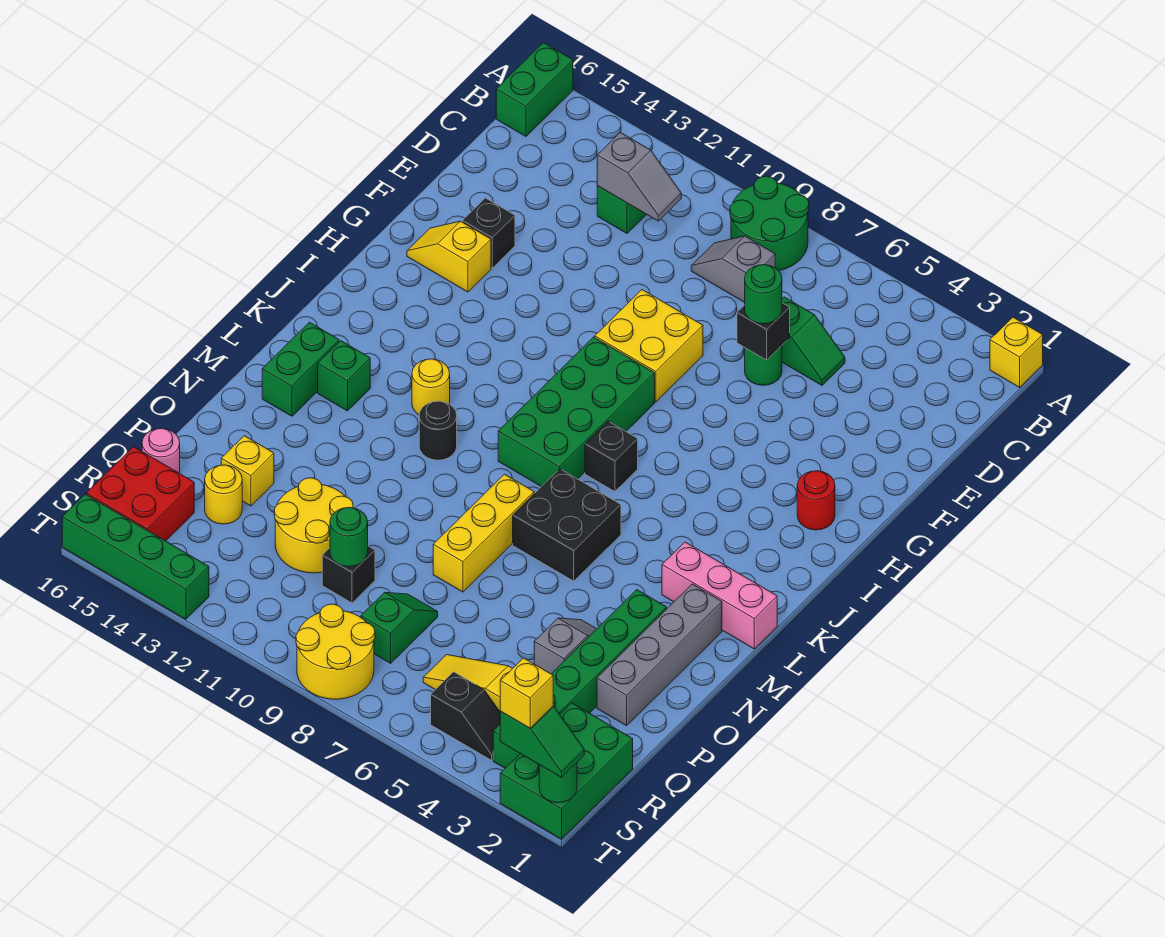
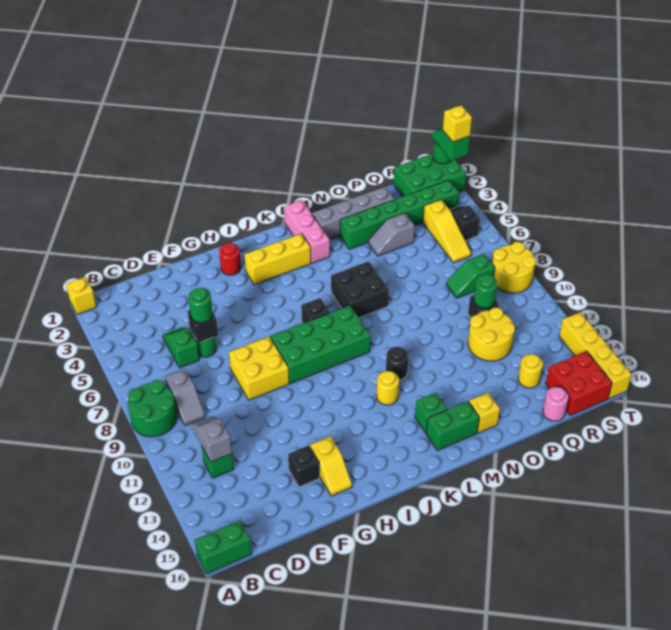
yellow 1x3 brick [433,474,534,592] -> yellow 1x3 brick moved to [244,234,311,285]
yellow 1x1 brick [221,436,274,506] -> yellow 1x1 brick moved to [469,393,500,433]
green 1x4 brick [62,494,209,619] -> yellow 1x4 brick [559,312,631,399]

